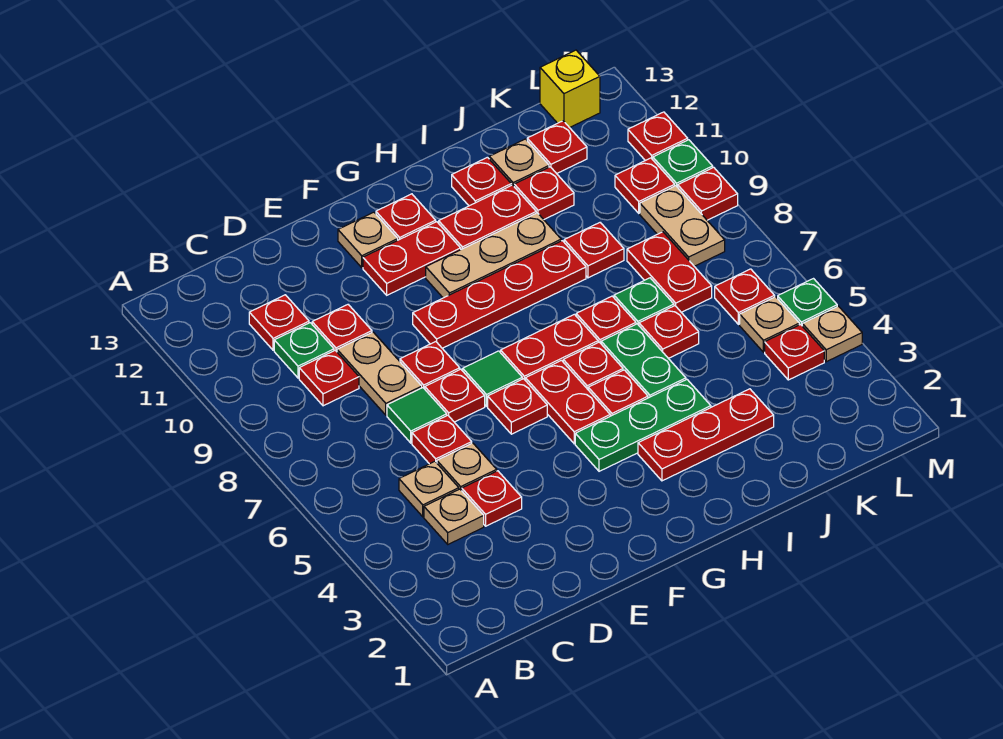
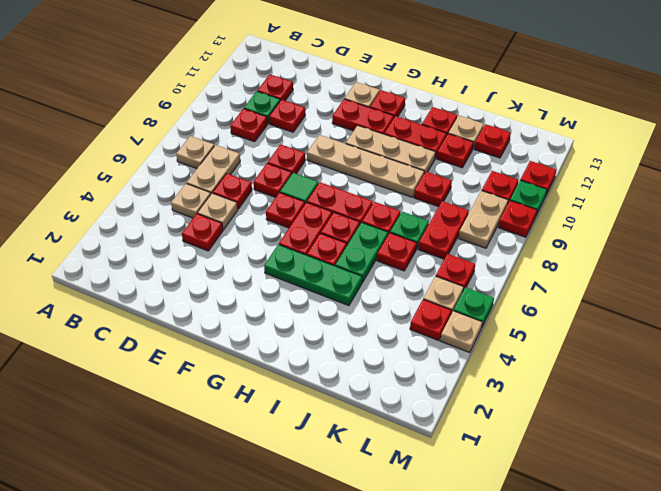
tan 1x1 plate [424,489,484,544] -> tan 1x1 plate moved to [176,136,214,168]
green 1x1 tile [387,388,447,443] -> none
tan 1x2 plate [337,332,422,415] -> tan 1x2 plate moved to [187,145,240,193]
red 1x4 plate [413,241,586,348] -> tan 1x4 plate [307,135,424,197]
red 1x3 plate [638,389,774,481] -> none
yellow 1x1 brick [540,50,600,128] -> none

